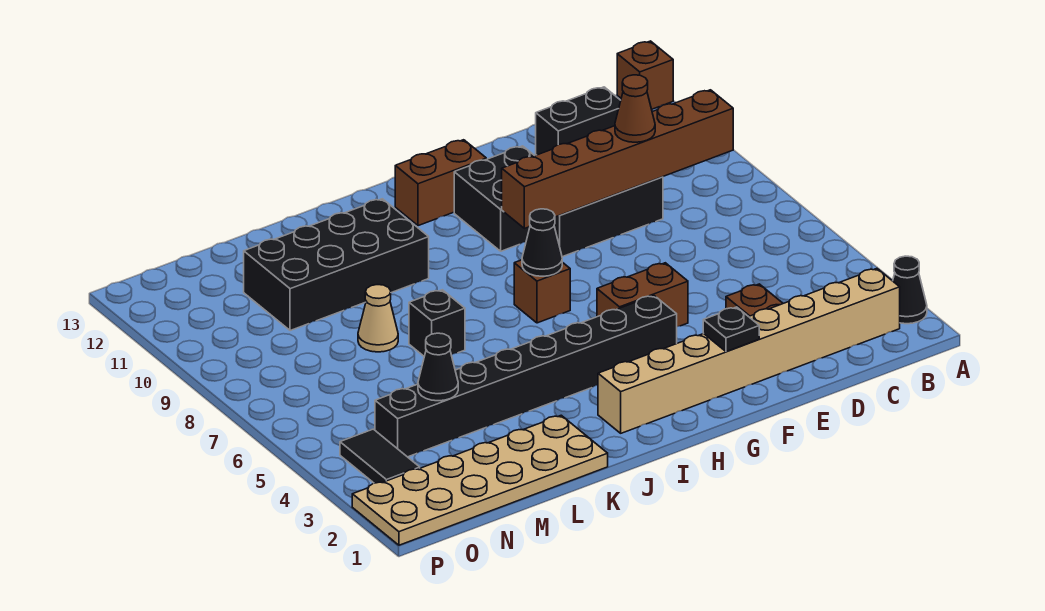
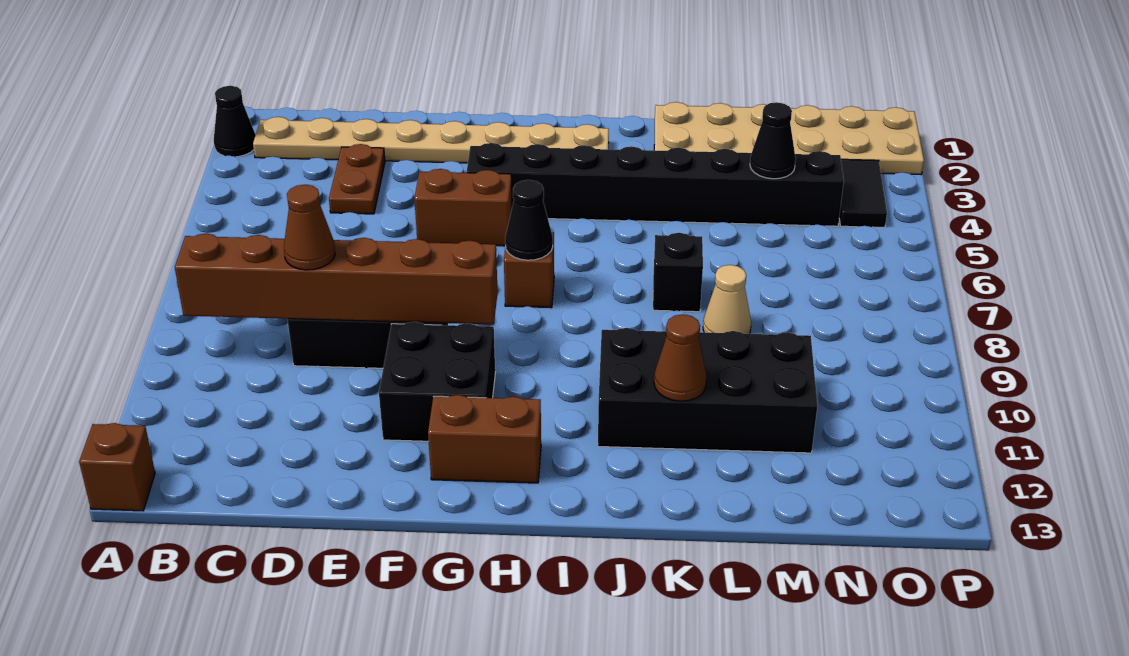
tan 1x8 brick [598,269,900,433] -> tan 1x8 plate [253,117,609,163]
black 1x2 brick [536,87,621,155] -> none
black 1x1 plate [703,307,759,352] -> none
none -> brown 1x1 cone [654,314,707,401]

